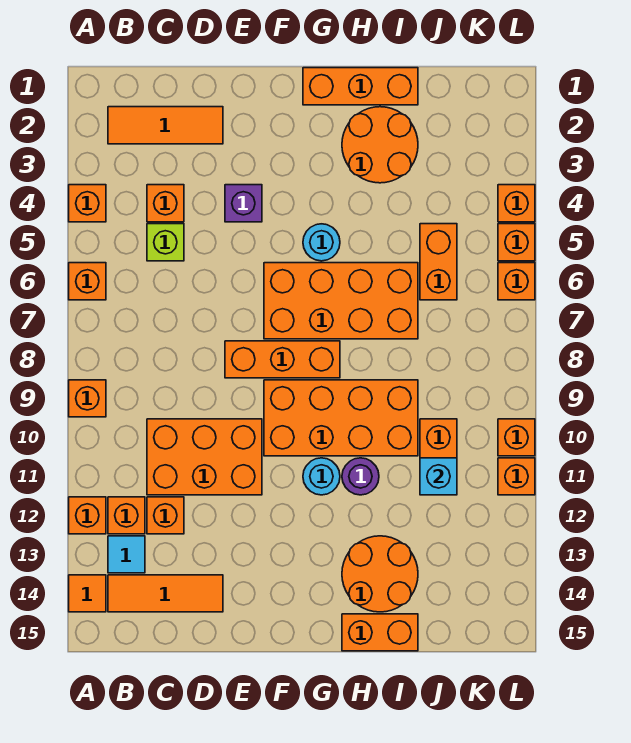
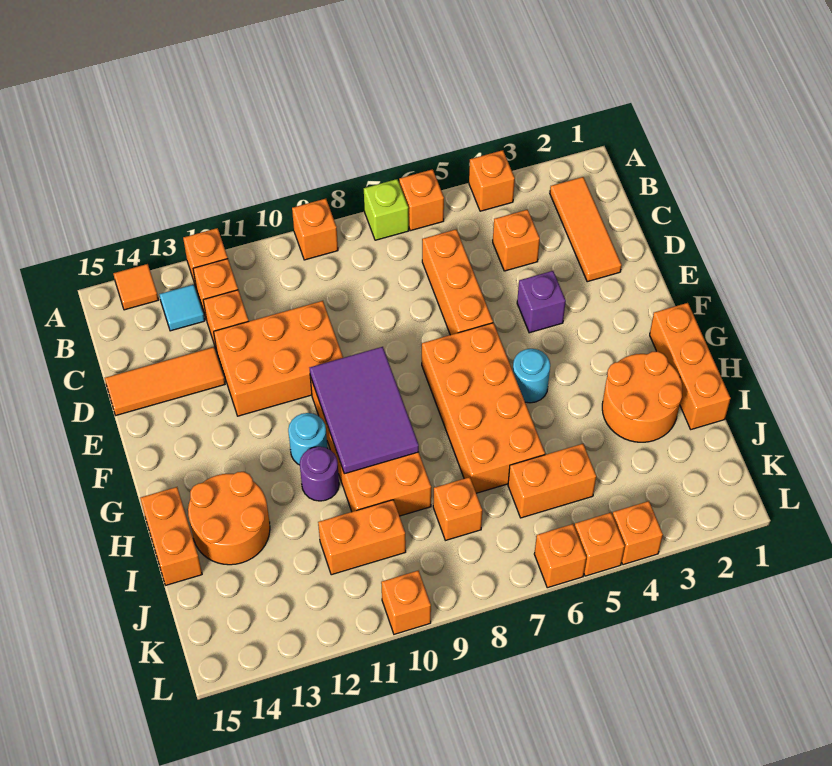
orange 1x3 tile [108,575,223,612] -> orange 1x3 tile turned to [105,347,225,415]
lime 1x1 brick [147,224,184,261] -> lime 1x1 brick moved to [364,179,409,240]
orange 2x3 brick [147,419,262,495] -> orange 2x3 brick turned to [214,301,343,416]
orange 1x3 brick [225,341,340,378] -> orange 1x3 brick moved to [422,229,493,335]
none -> purple 2x3 tile [310,347,419,474]
cyan 1x1 brick [420,458,457,495] -> none
orange 1x1 brick [498,458,535,495] -> orange 1x1 brick moved to [433,477,482,540]

